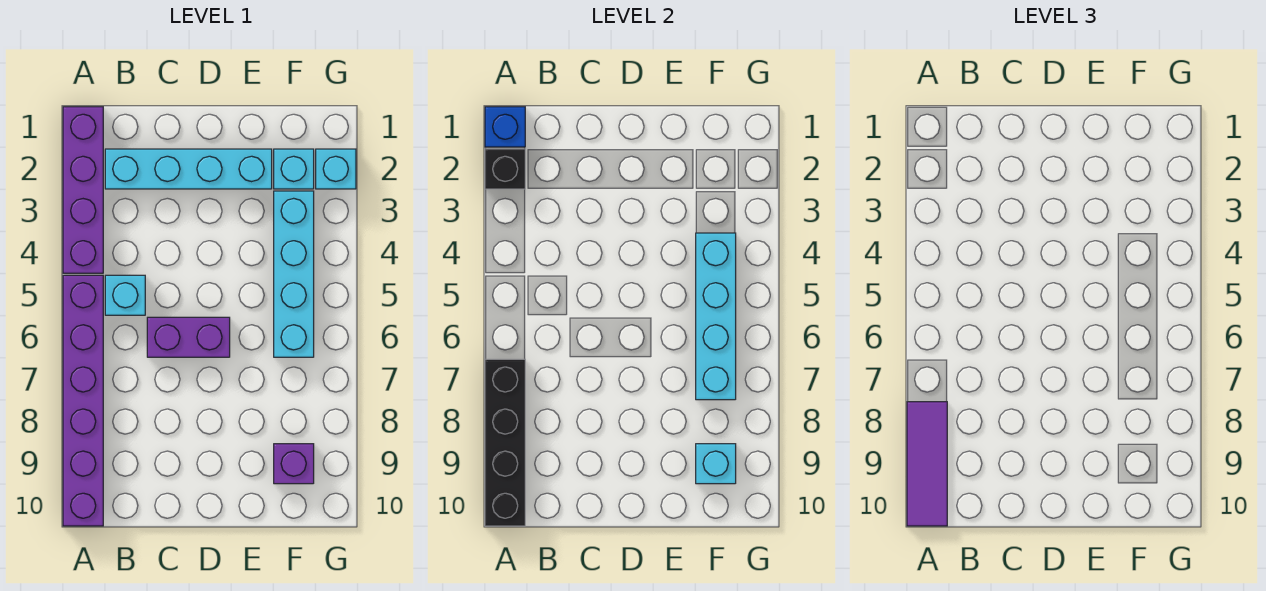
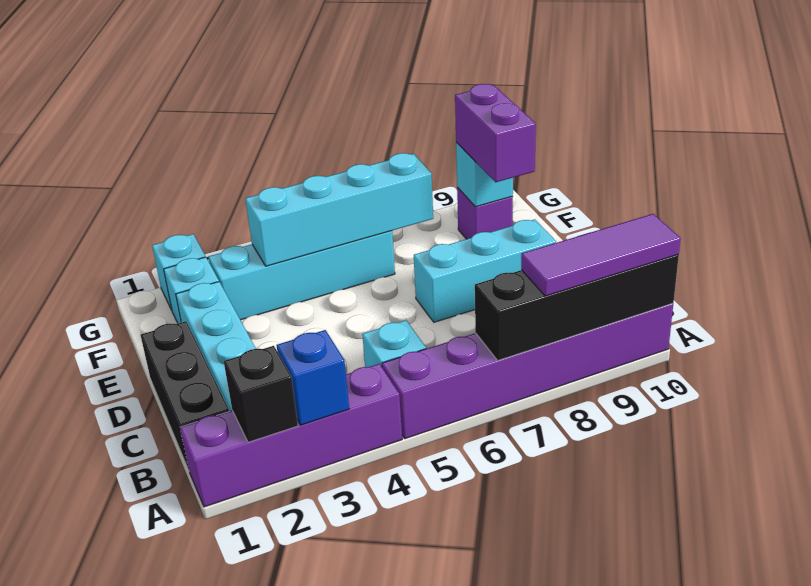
blue 1x1 brick [485,107,525,147] -> blue 1x1 brick moved to [277,330,349,425]
none -> black 1x3 brick [141,321,229,470]
purple 1x2 brick [147,317,230,357] -> purple 1x2 brick moved to [455,84,536,182]
none -> cyan 1x3 brick [414,219,556,322]

